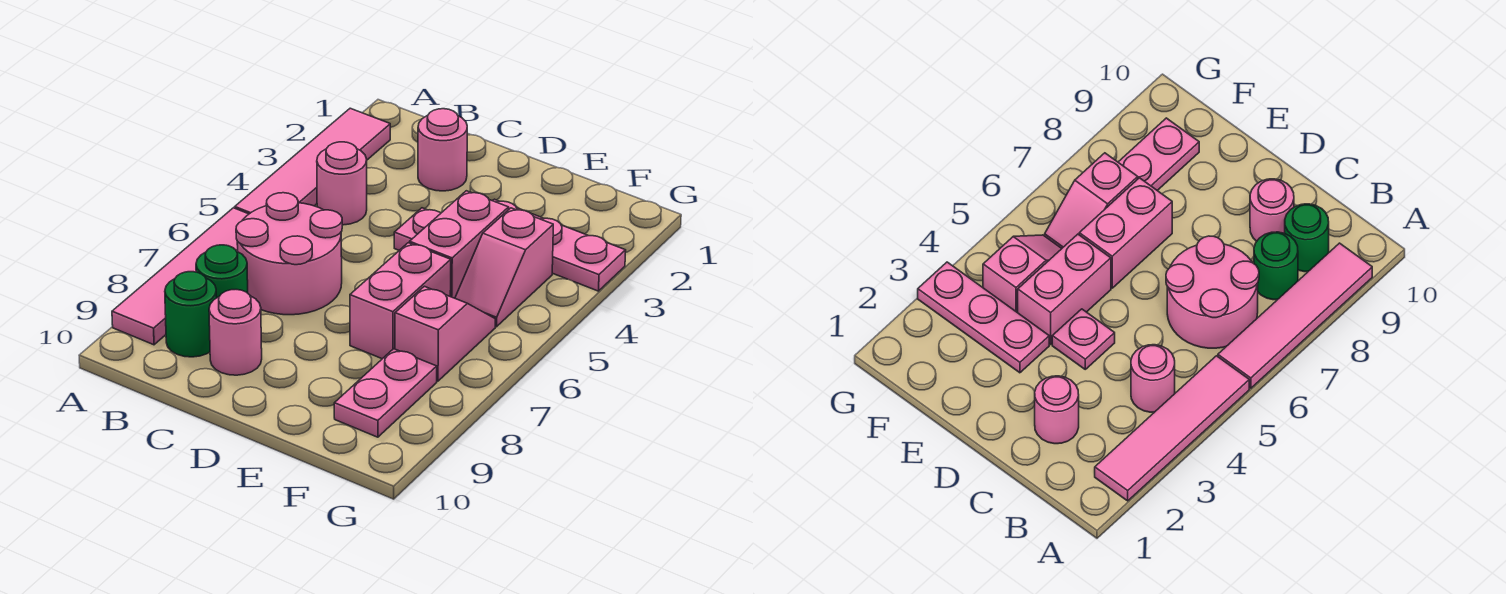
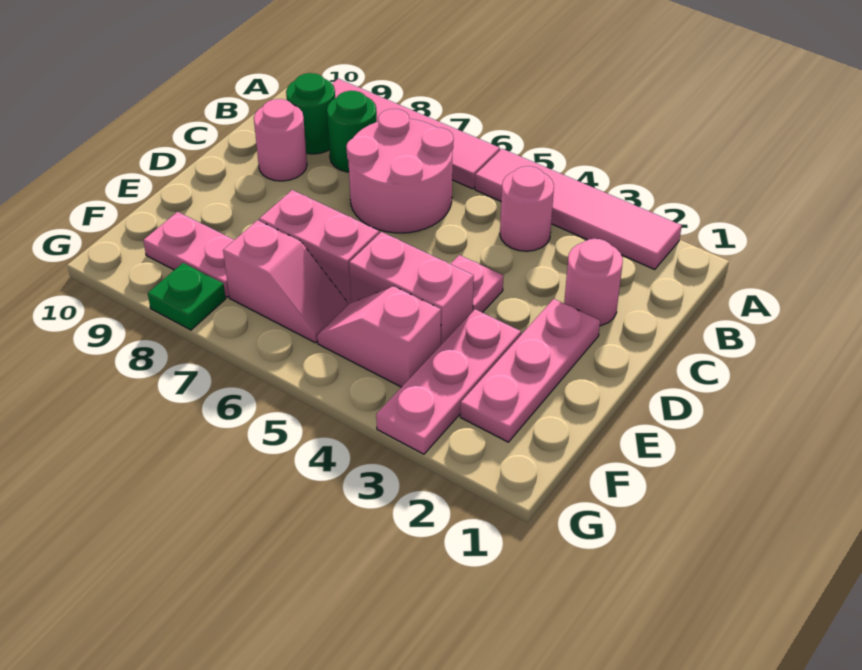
none -> pink 1x3 plate [460,299,600,442]
none -> green 1x1 plate [148,263,226,330]

